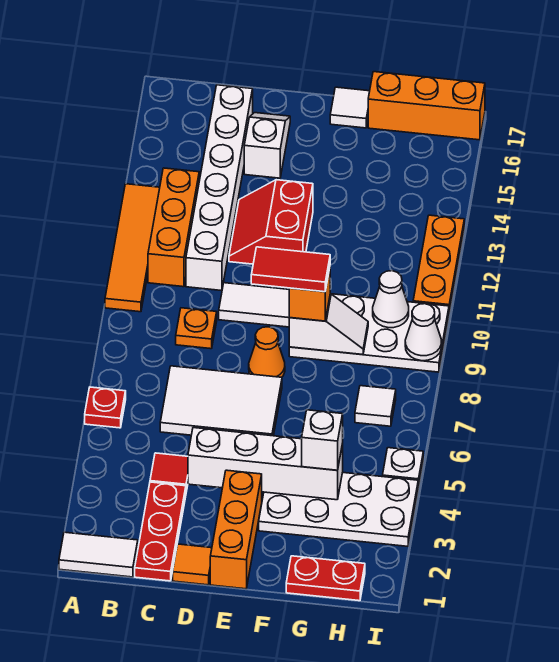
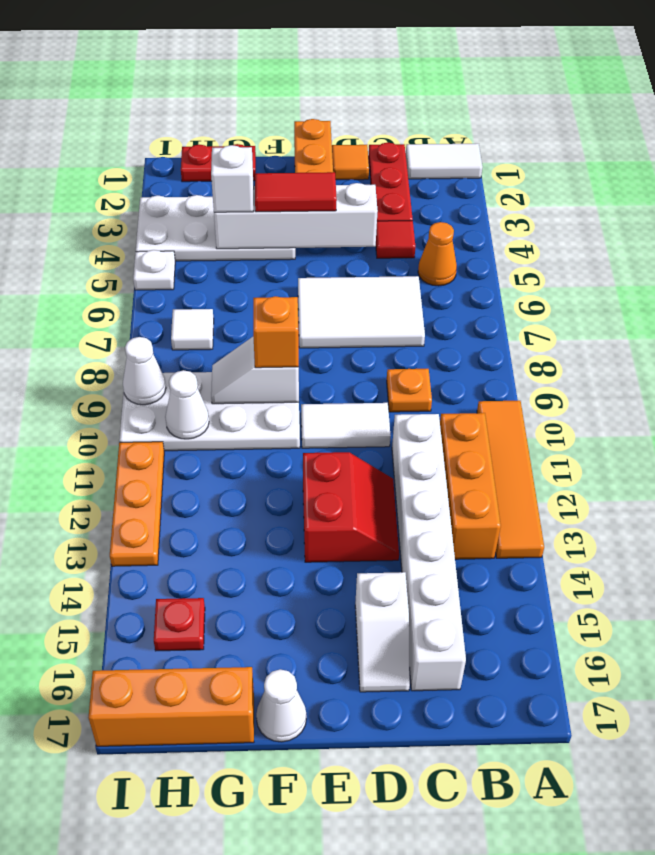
red 1x1 plate [85,387,126,428] -> red 1x1 plate moved to [154,598,205,651]
orange 1x1 cone [249,327,285,377] -> orange 1x1 cone moved to [418,222,457,286]
red 1x2 tile [251,247,330,292] -> red 1x2 tile moved to [255,172,337,212]
white 1x1 tile [330,87,370,128] -> white 1x1 cone [256,669,306,742]

